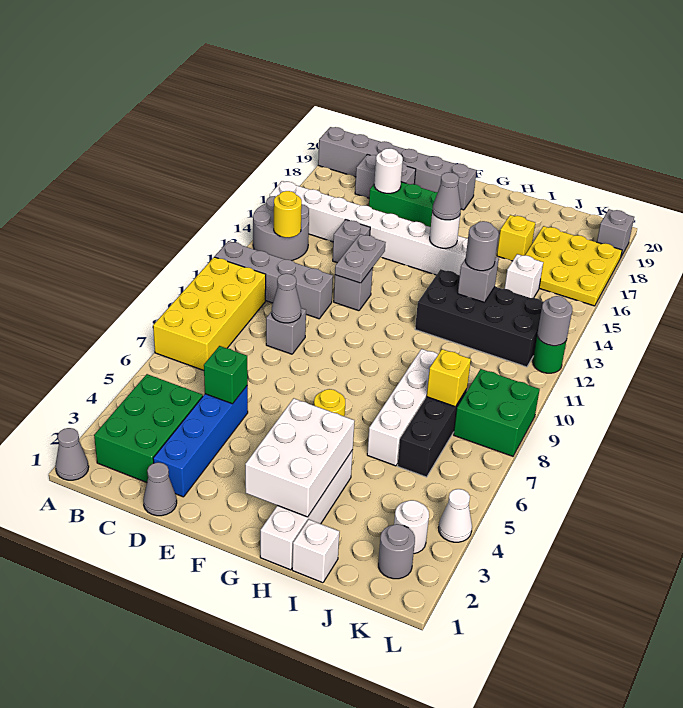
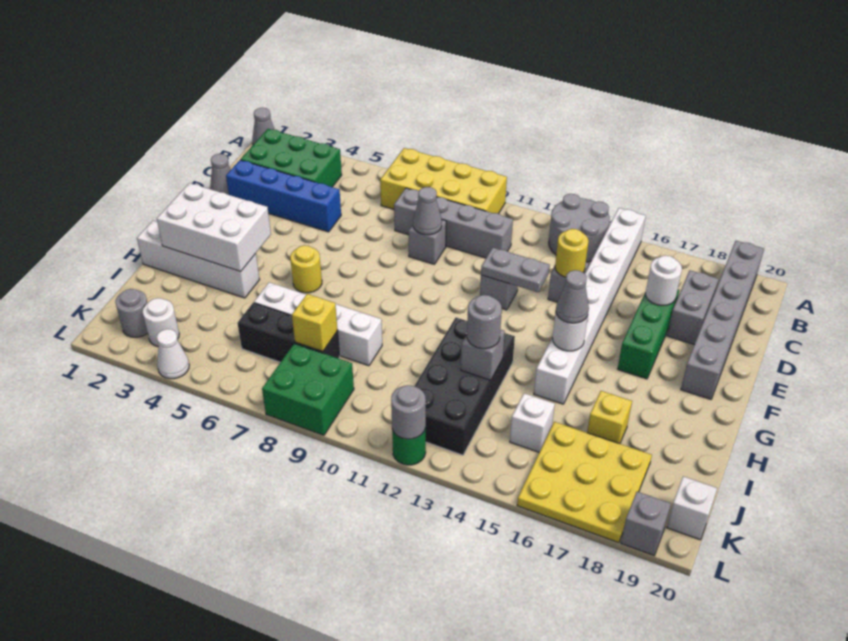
grey 1x4 brick [215,241,333,319] -> grey 1x4 brick turned to [394,188,513,258]
yellow 1x1 round brick [274,191,302,238] -> yellow 1x1 round brick moved to [555,229,589,277]
green 1x1 brick [204,346,248,404] -> none
white 1x1 brick [292,519,339,583] -> white 1x1 brick moved to [667,476,717,540]

